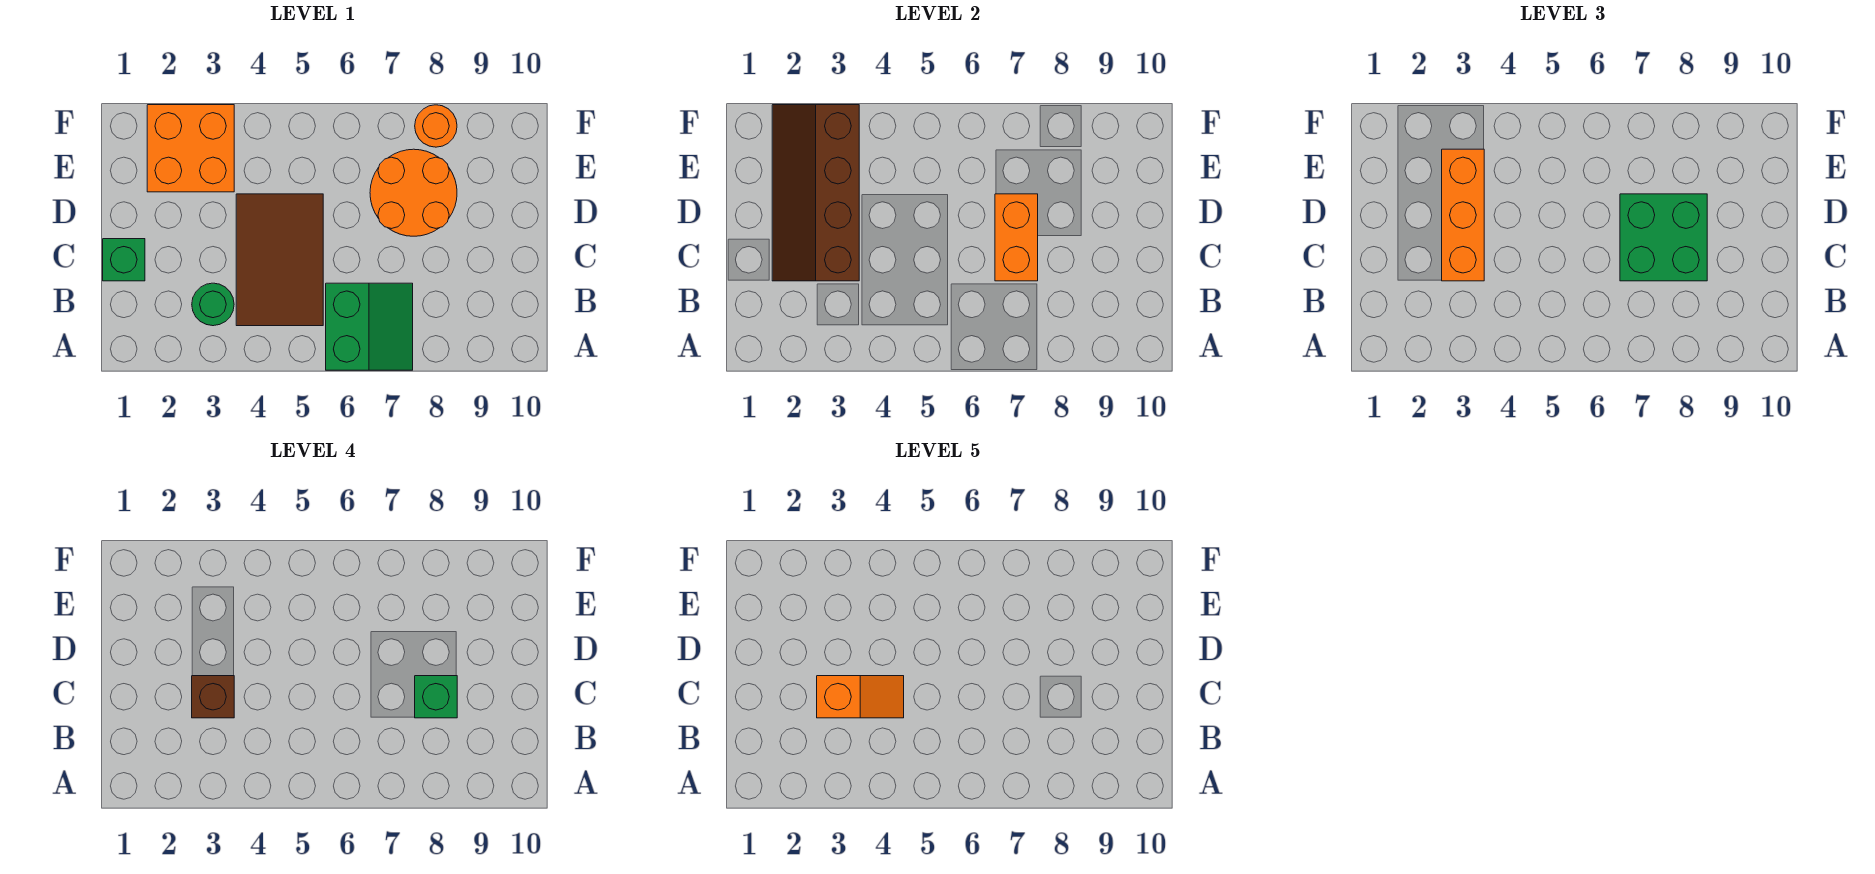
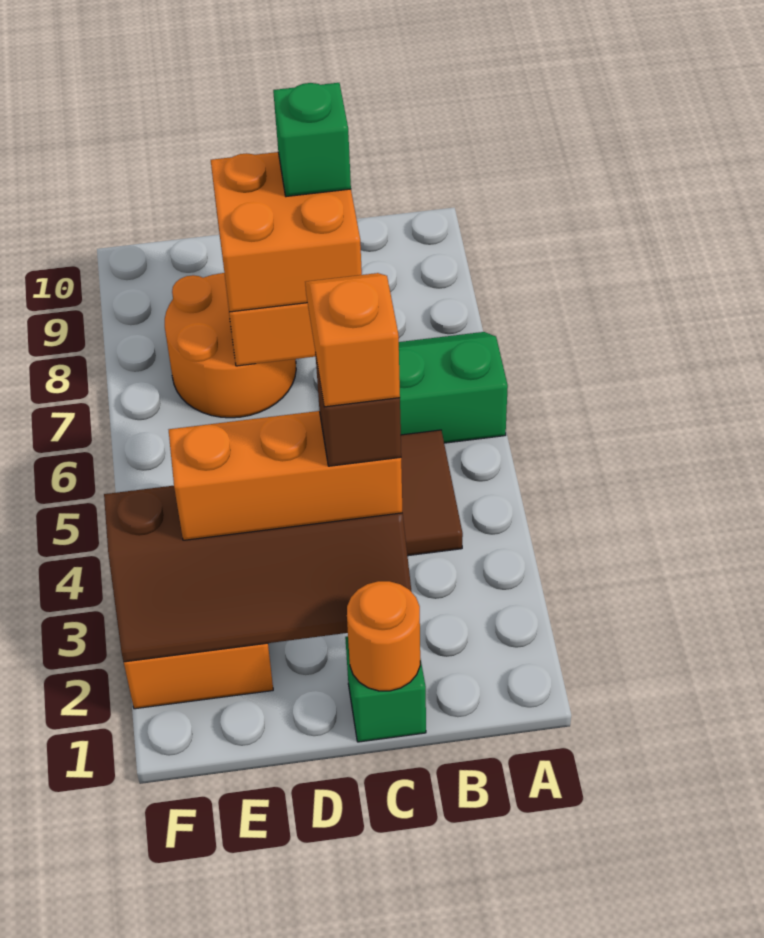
green 1x1 round brick [192,283,234,326] -> none
green 2x2 brick [1620,194,1707,281] -> orange 2x2 brick [211,152,362,312]
orange 1x1 round brick [415,105,457,147] -> orange 1x1 round brick moved to [347,581,420,691]

